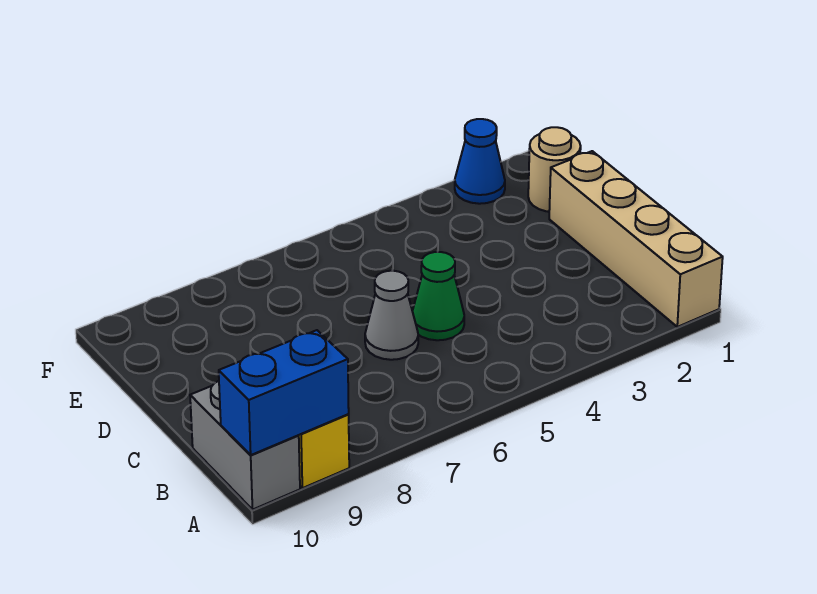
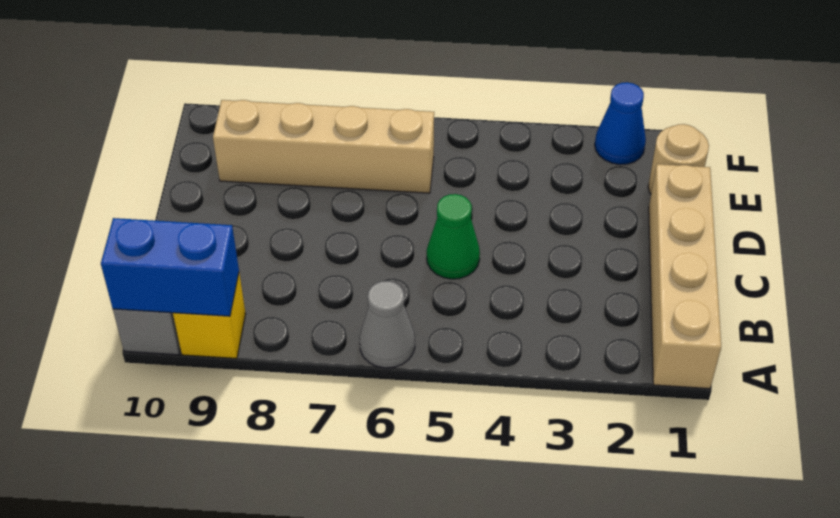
grey 1x1 cone [365,271,418,360] -> grey 1x1 cone moved to [359,281,415,368]
none -> tan 1x4 brick [213,100,434,193]

